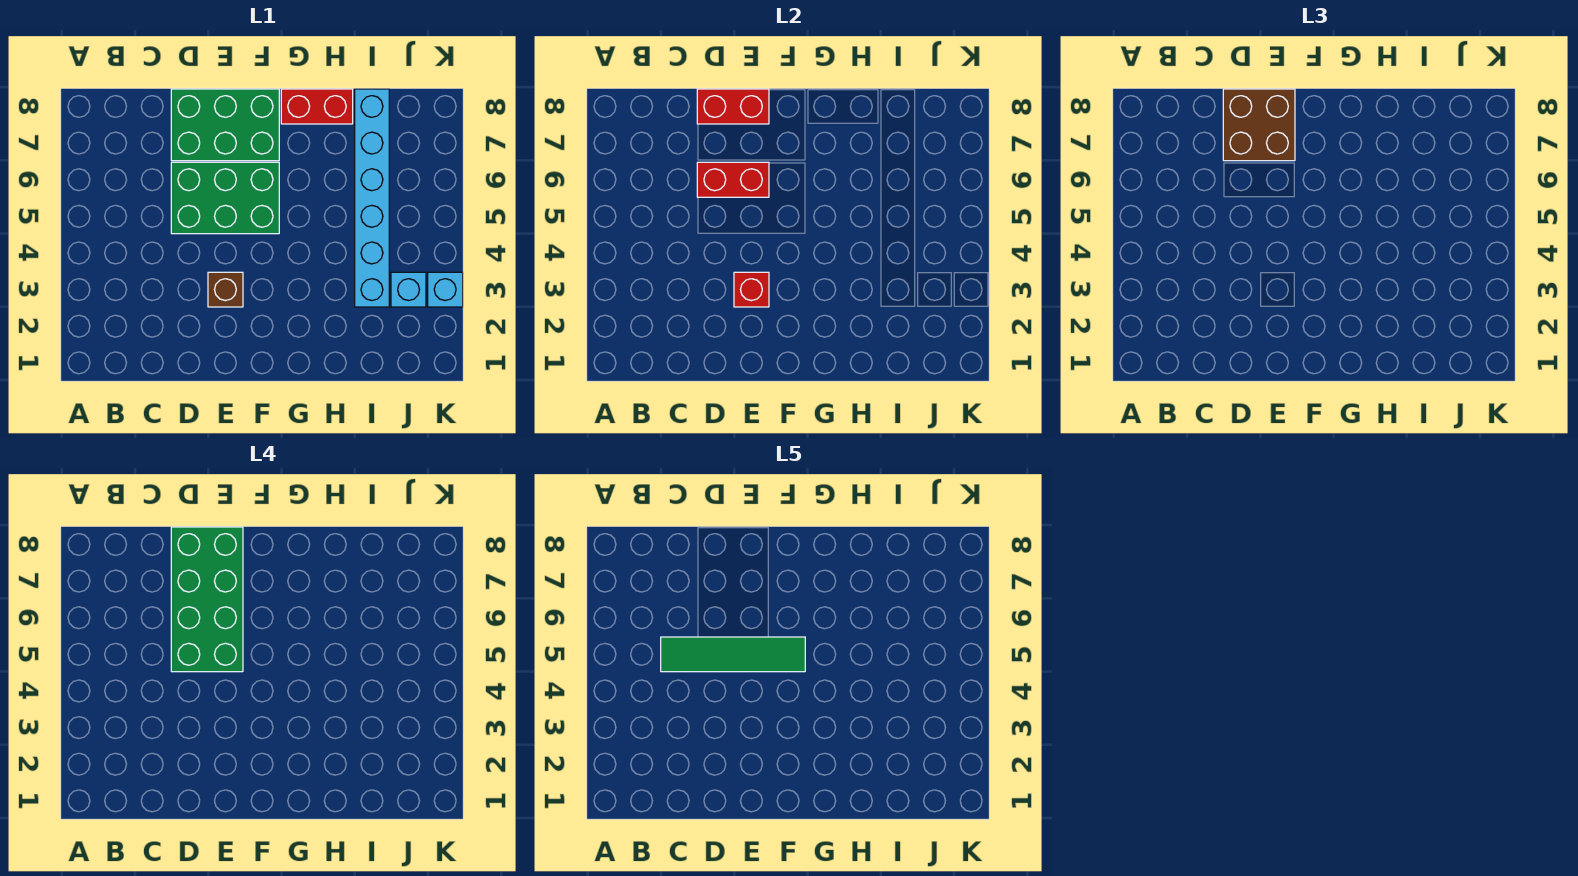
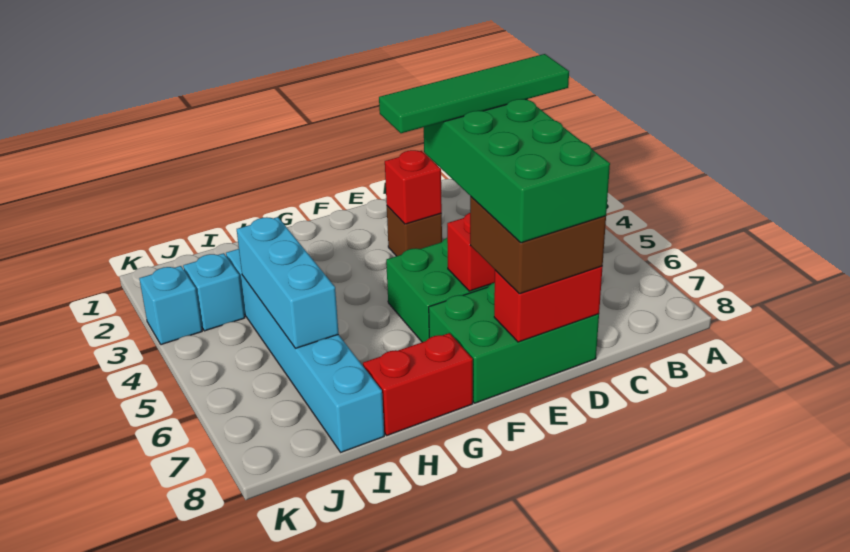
none -> cyan 1x3 brick [237,217,339,348]

